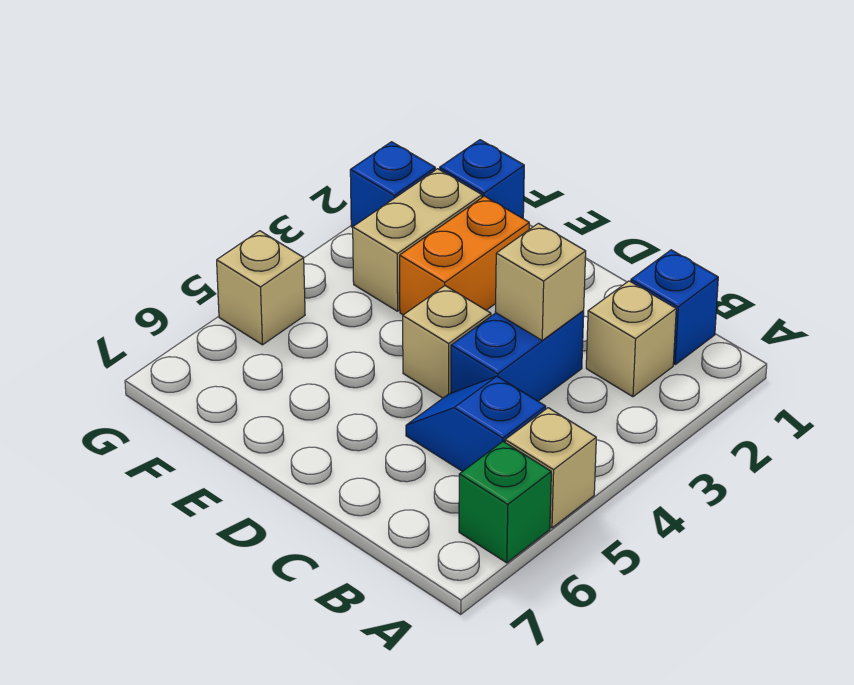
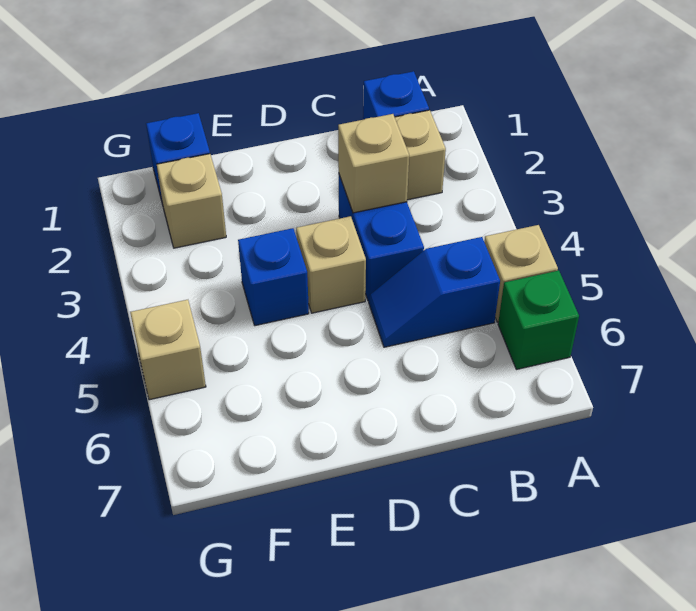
orange 1x2 brick [400,196,529,315] -> none
tan 1x2 brick [353,169,482,311] -> tan 1x1 brick [157,154,226,248]
blue 1x1 brick [350,142,435,228] -> blue 1x1 brick moved to [238,228,309,326]

